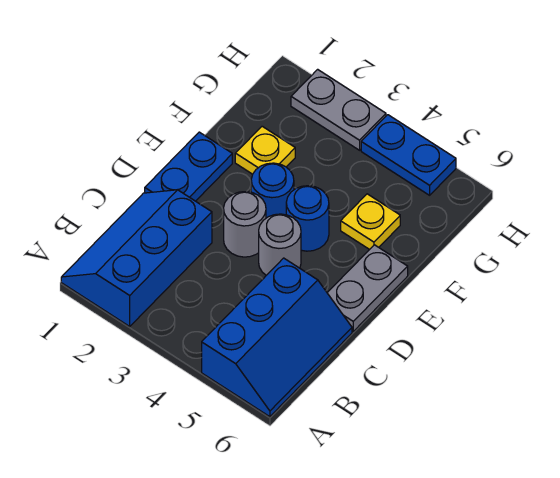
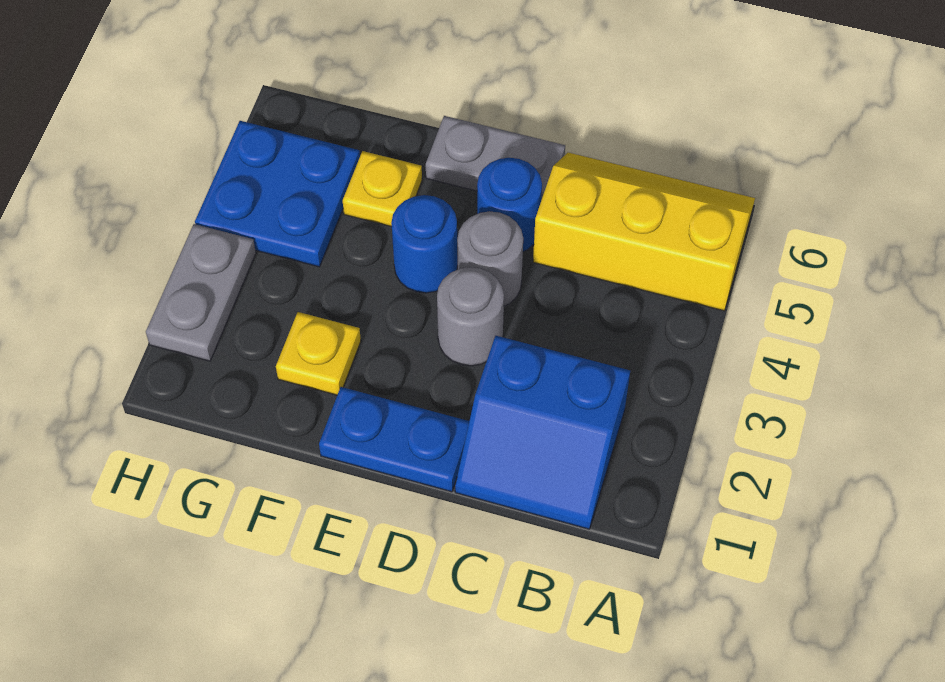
blue 2x3 slope [61,190,212,326] -> blue 2x2 slope [455,336,630,529]
blue 2x3 slope [202,258,352,417] -> yellow 2x3 slope [533,152,755,311]
blue 1x1 round brick [251,163,294,218] -> blue 1x1 round brick moved to [477,158,542,252]
blue 1x2 plate [361,115,456,195] -> blue 2x2 plate [195,121,360,267]

